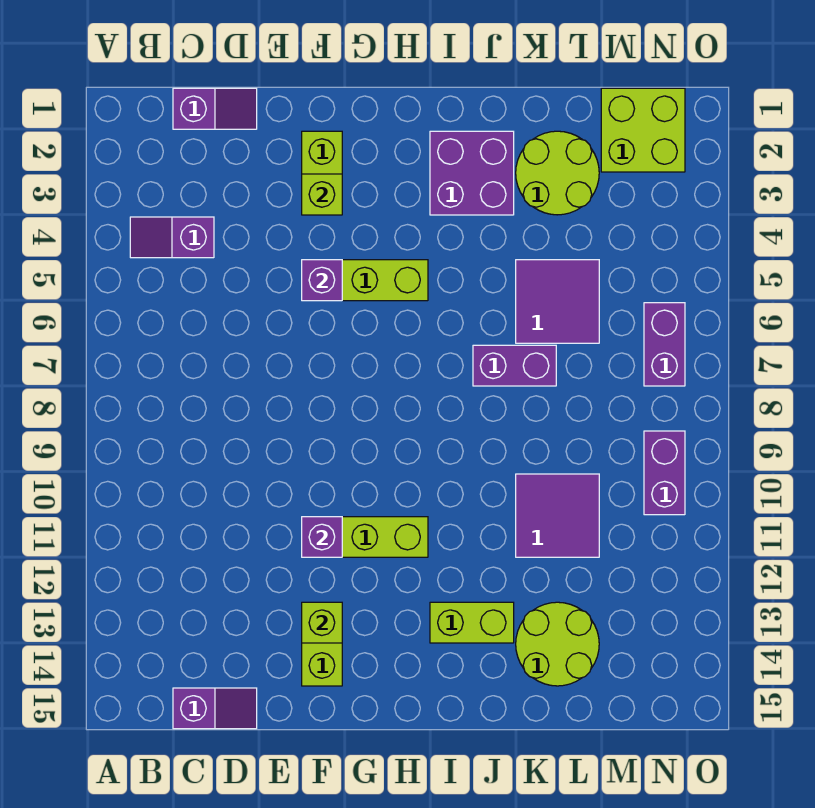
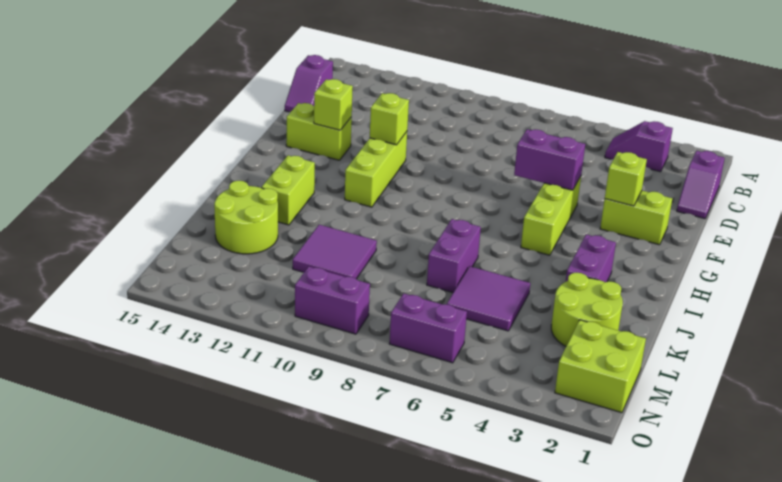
purple 1x2 slope [130,217,214,258] -> purple 1x2 slope turned to [605,121,673,172]
purple 1x1 brick [302,260,342,301] -> purple 1x2 brick [514,129,585,190]
purple 1x1 brick [302,517,342,557] -> lime 1x1 brick [370,93,409,145]
purple 2x2 brick [430,131,514,215] -> purple 1x2 brick [566,234,616,282]

